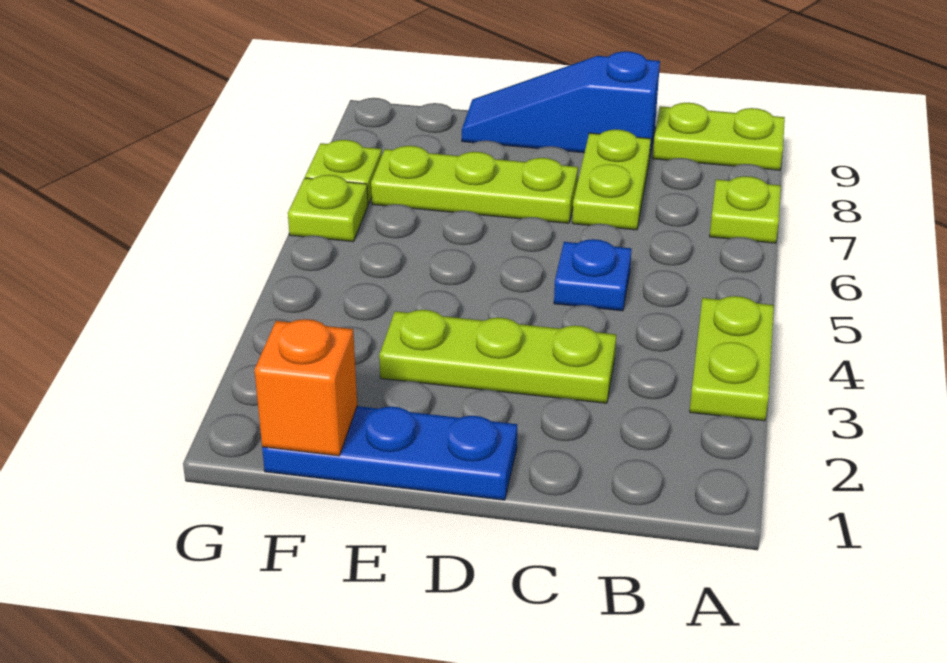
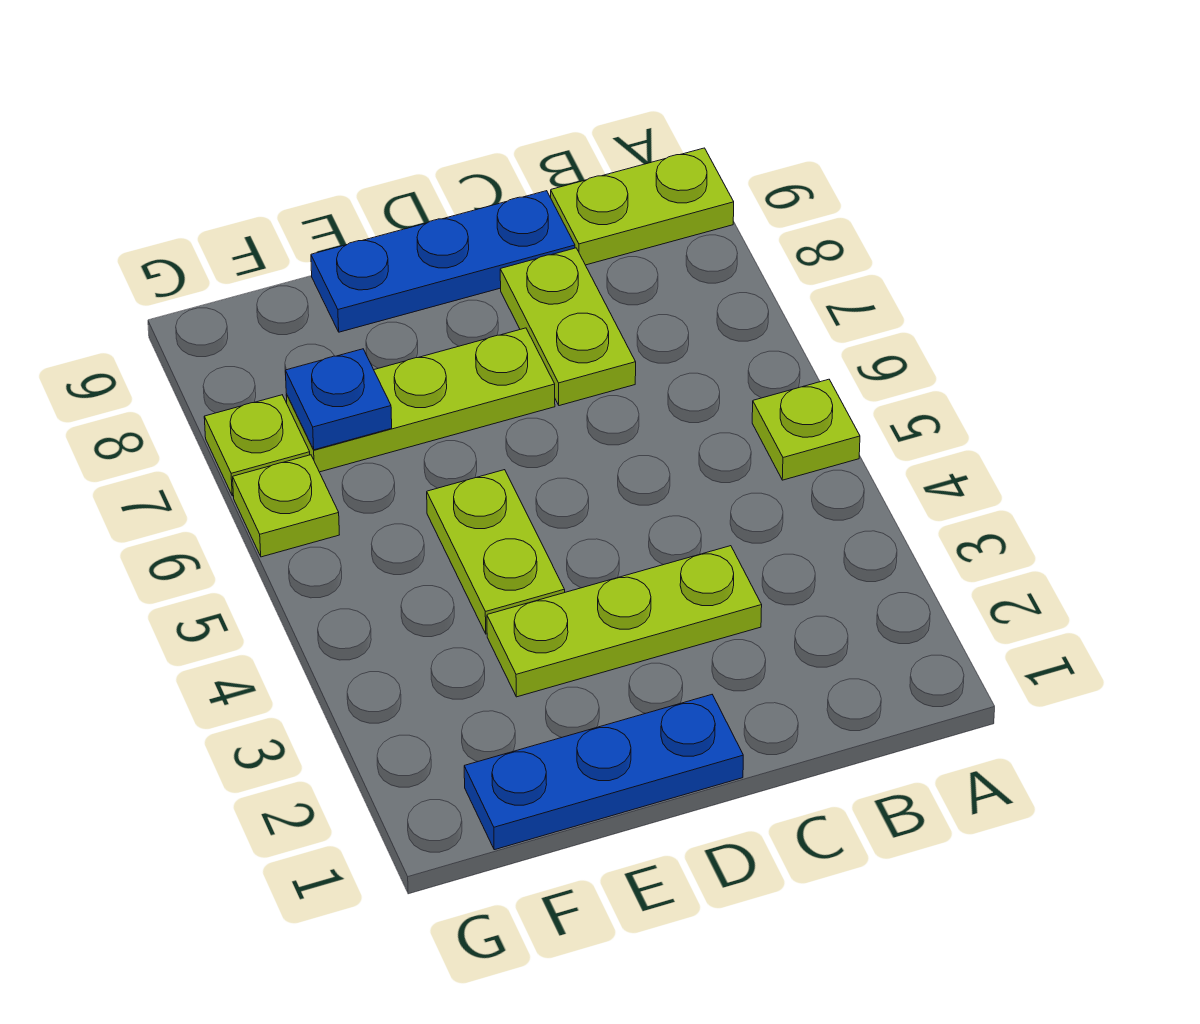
lime 1x2 plate [690,296,774,421] -> lime 1x2 plate moved to [427,470,565,634]
lime 1x1 plate [710,176,781,243] -> lime 1x1 plate moved to [752,379,860,480]
blue 1x1 plate [554,239,632,311] -> blue 1x1 plate moved to [285,349,392,450]
blue 1x3 slope [462,51,660,154] -> blue 1x3 plate [311,191,575,332]
orange 1x1 brick [255,319,357,456] -> none

